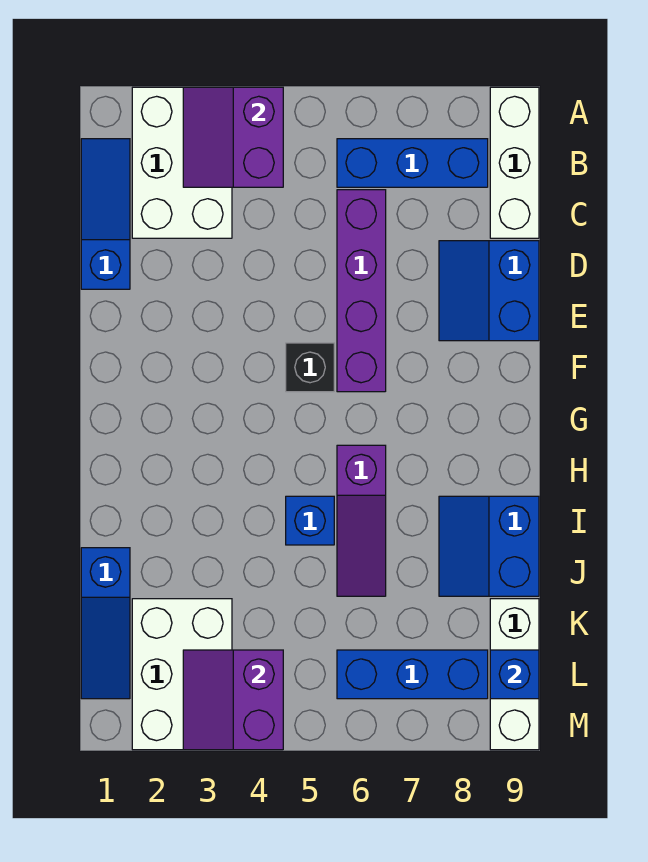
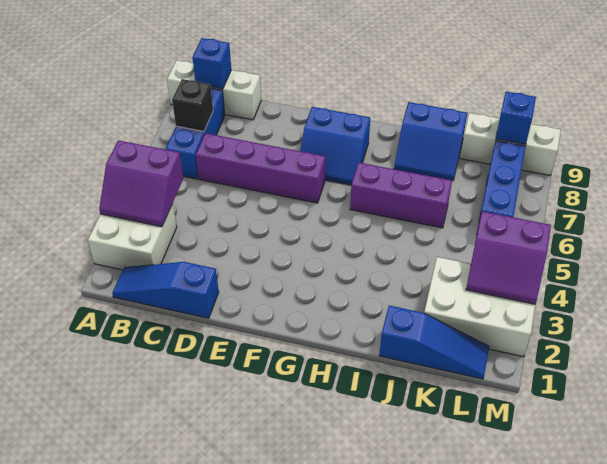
white 2x3 brick [132,87,232,238] -> white 2x2 brick [88,204,177,270]
blue 2x2 slope [439,241,539,341] -> blue 2x2 slope moved to [300,107,370,185]
black 1x1 brick [286,343,334,392] -> black 1x1 brick moved to [172,79,213,131]
purple 1x3 slope [337,445,386,596] -> purple 1x3 brick [350,163,452,228]
blue 1x1 brick [286,496,334,545] -> blue 1x1 brick moved to [192,38,231,89]

